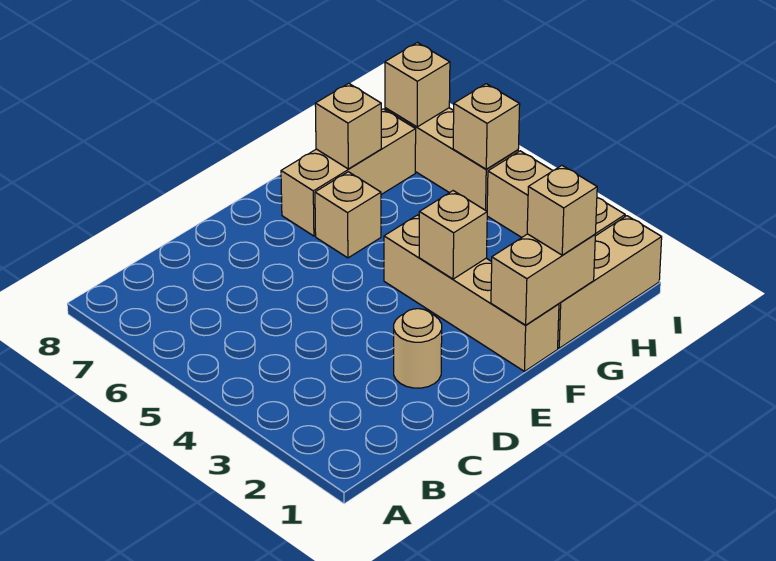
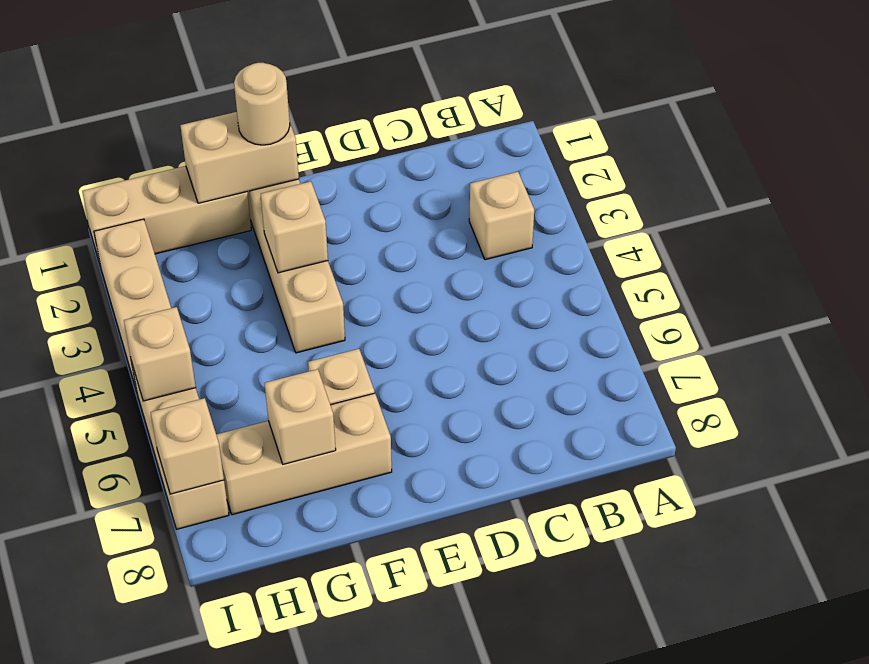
tan 1x1 round brick [394,309,442,388] -> tan 1x1 round brick moved to [234,63,290,145]
tan 1x1 brick [527,166,597,255] -> tan 1x1 brick moved to [469,172,534,260]

